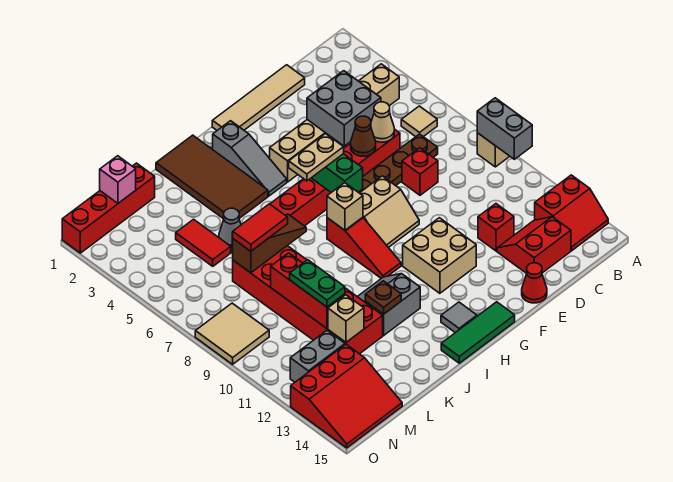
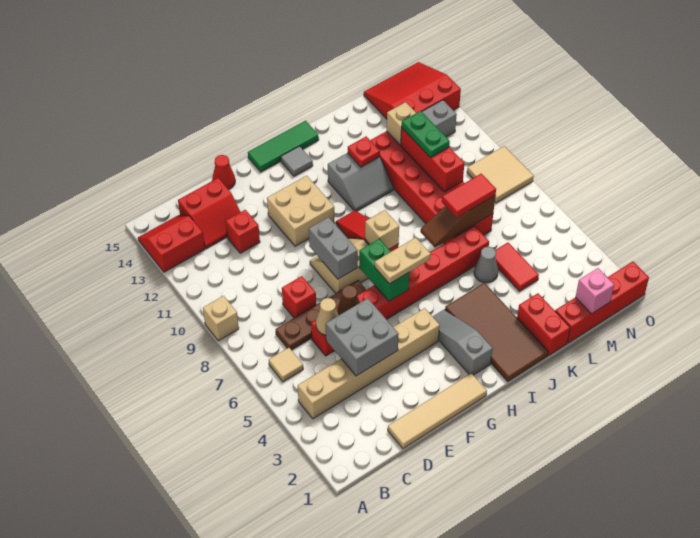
grey 1x2 brick [477,98,532,159] -> grey 1x2 brick moved to [309,217,358,279]
brown 1x1 plate [365,281,401,314] -> red 1x1 plate [348,136,380,167]
none -> red 1x2 brick [517,293,570,356]

